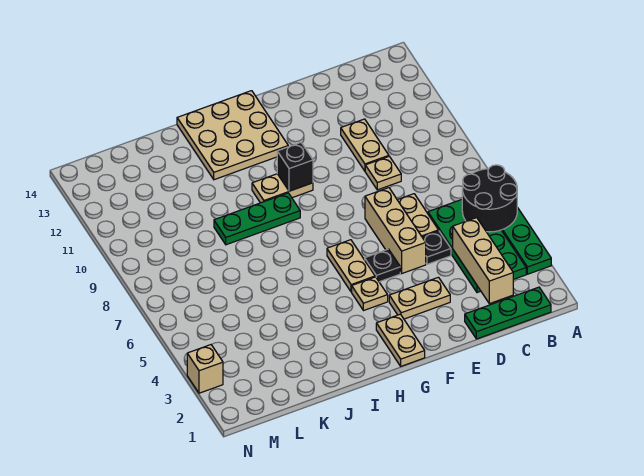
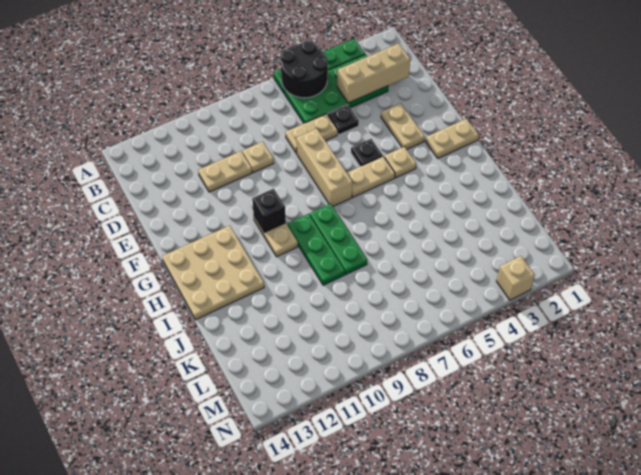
green 1x3 plate [465,287,551,339] -> green 1x3 plate moved to [310,204,367,274]
tan 1x3 brick [365,188,426,273] -> tan 1x3 brick turned to [296,129,352,206]

